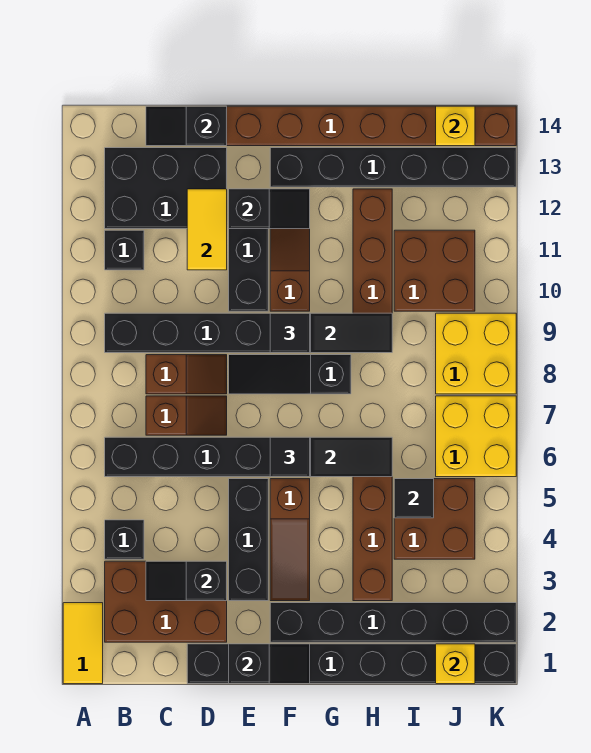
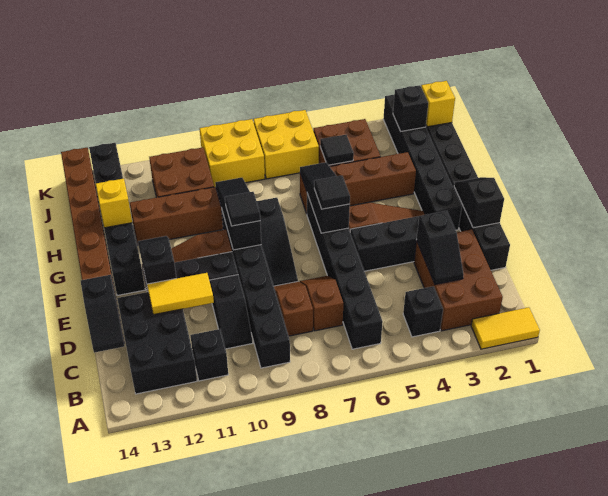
none -> black 1x2 slope [210,275,253,349]
none -> black 1x1 brick [393,85,428,131]
yellow 1x1 brick [436,106,475,146] -> yellow 1x1 brick moved to [96,179,132,228]

